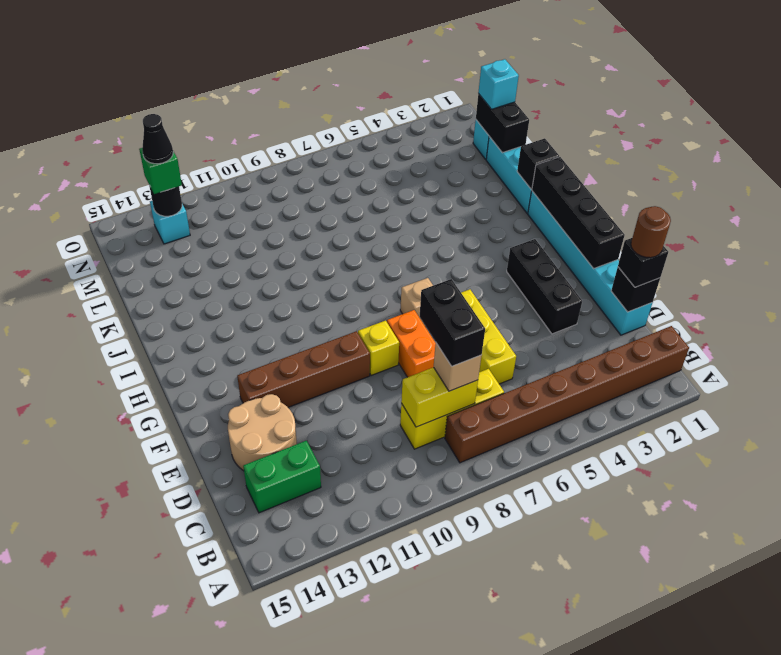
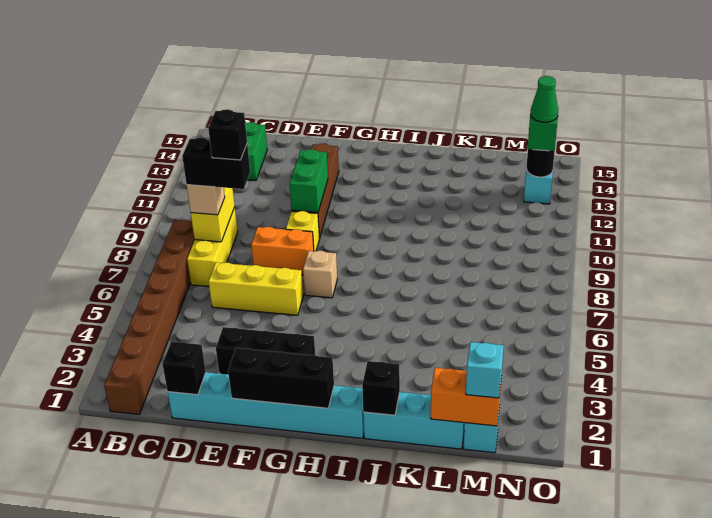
black 1x1 brick [618,238,668,287] -> black 1x1 brick moved to [208,109,247,160]
brown 1x1 round brick [631,206,671,258] -> none
tan 2x2 round brick [228,394,297,471] -> none
black 1x4 brick [532,157,625,269] -> black 1x3 brick [228,348,334,408]
none -> green 1x2 brick [290,149,328,212]
black 1x2 brick [476,94,529,153] -> orange 1x2 brick [431,368,501,426]
black 1x1 cone [142,114,173,164] -> green 1x1 cone [531,76,558,122]

